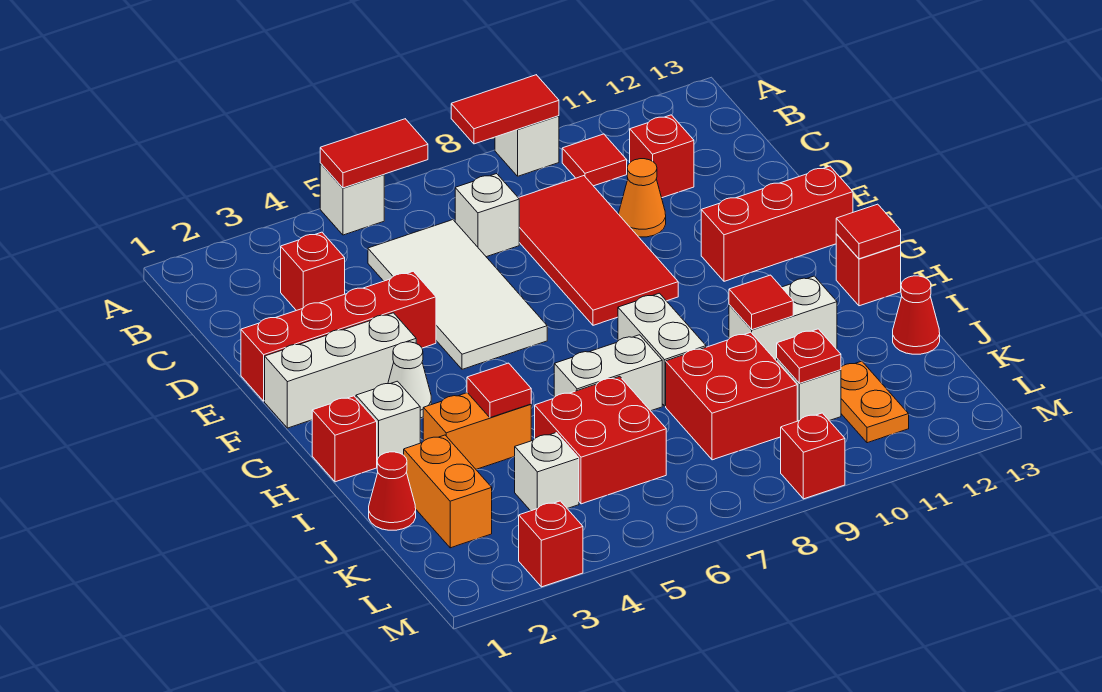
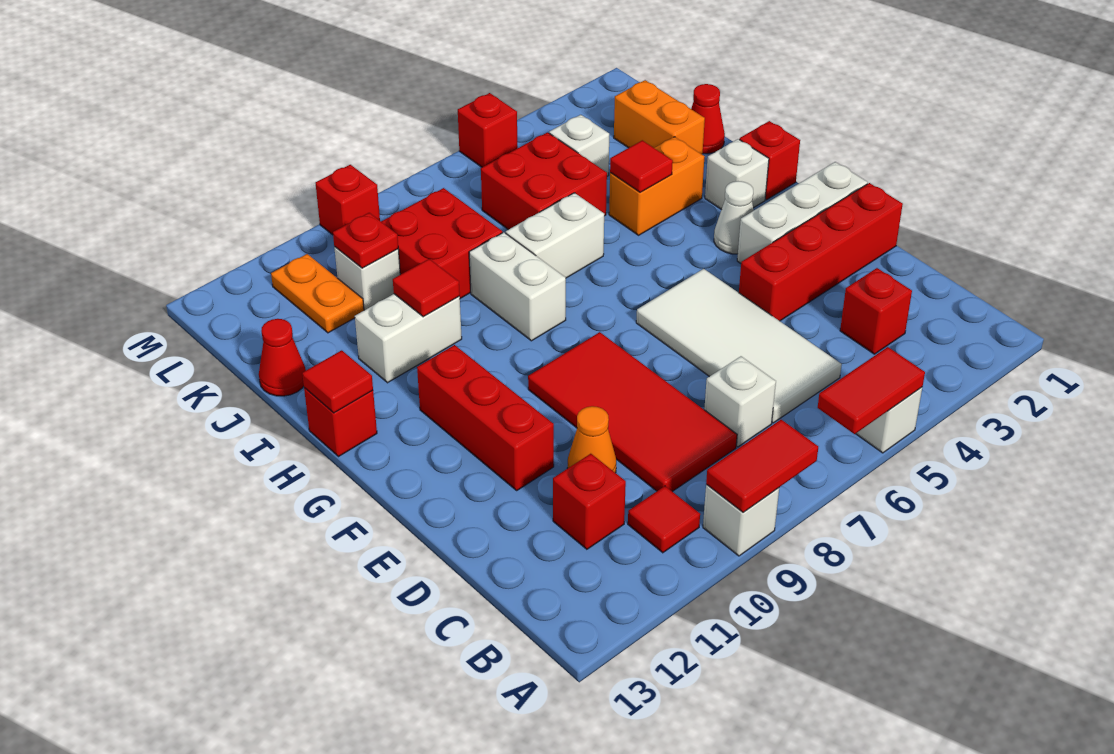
red 1x3 brick [701,166,853,281] -> red 1x3 brick turned to [417,345,554,490]
red 1x1 brick [519,501,583,587] -> red 1x1 brick moved to [458,93,518,167]

